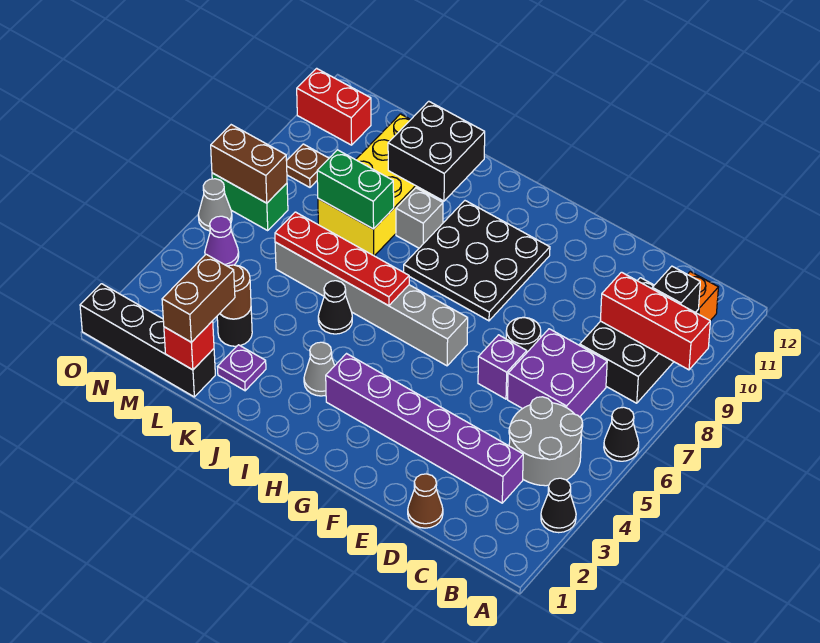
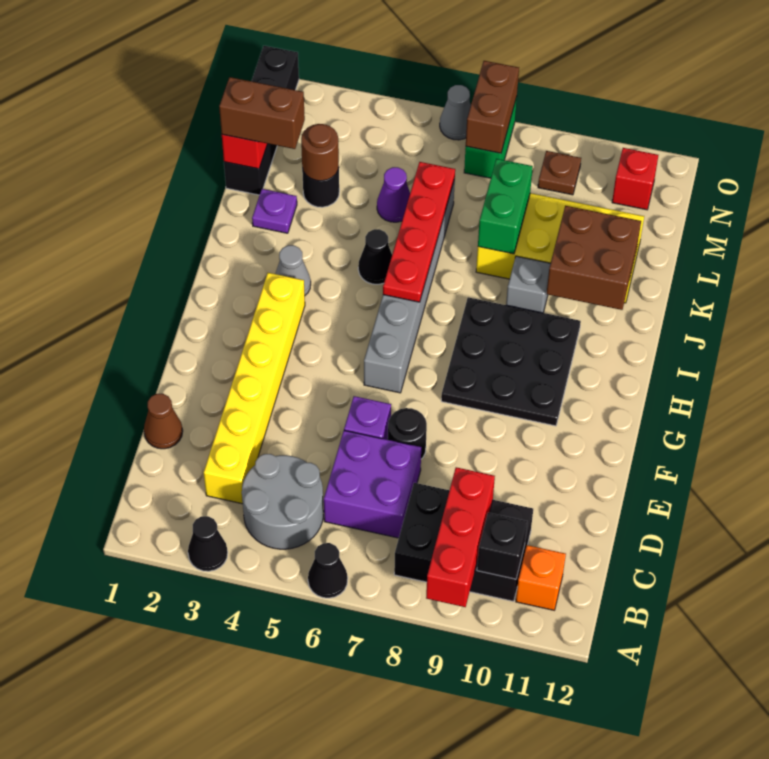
purple 1x6 brick [326,354,523,503] -> yellow 1x6 brick [204,273,305,504]
black 2x2 brick [388,101,485,201] -> brown 2x2 brick [547,206,641,310]
purple 1x1 cone [205,216,239,266] -> purple 1x1 cone moved to [377,167,410,222]
red 1x2 brick [297,68,371,145] -> red 1x1 brick [612,148,658,210]

